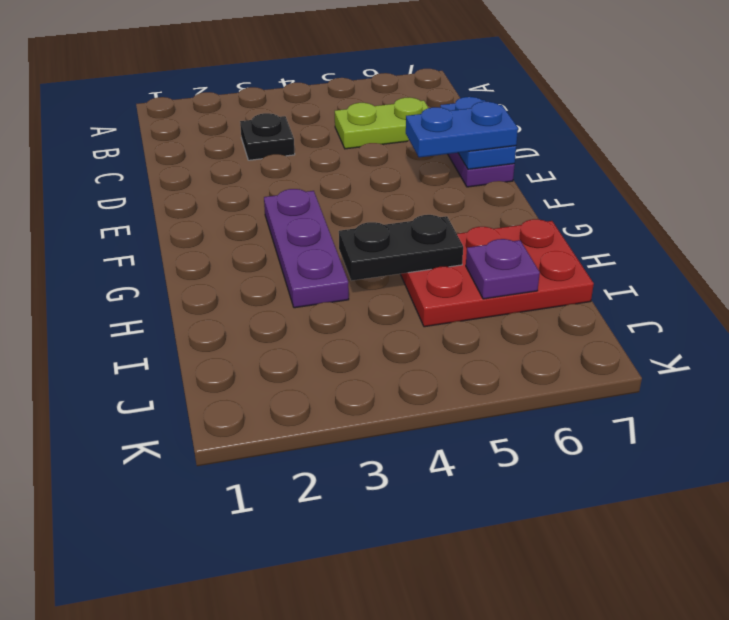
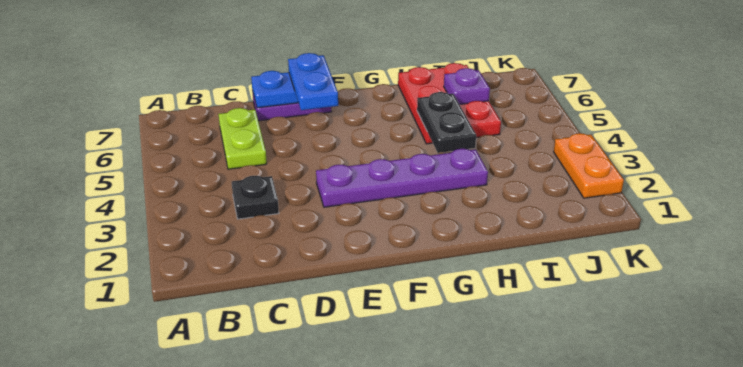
purple 1x3 plate [264,189,349,308] -> purple 1x4 plate [316,149,488,207]
none -> orange 1x2 plate [554,133,624,198]

